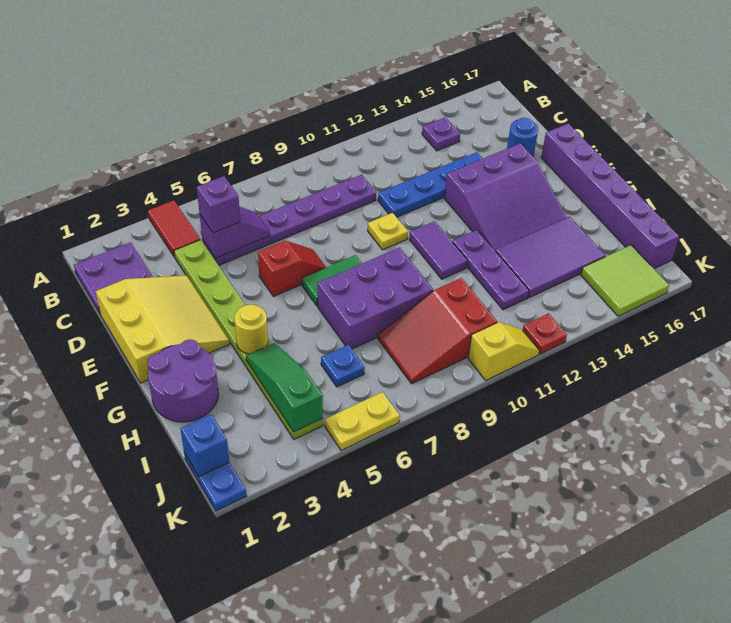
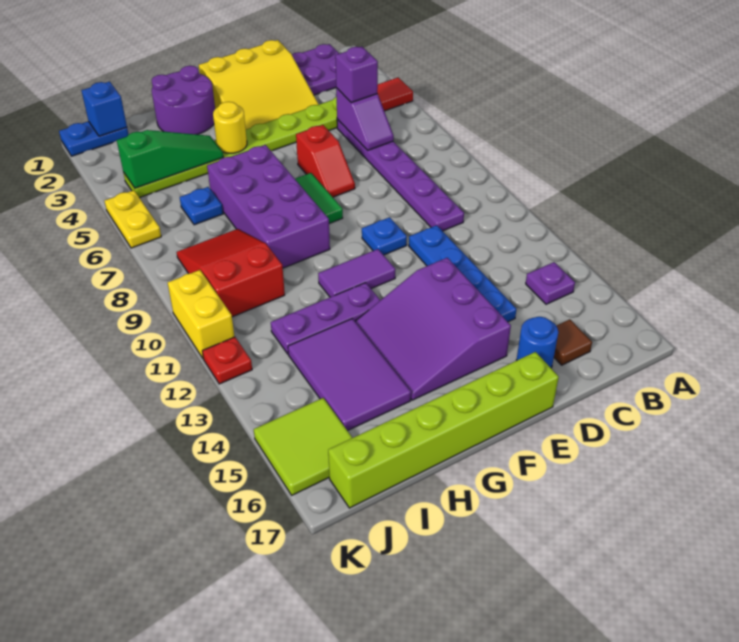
none -> brown 1x1 tile [554,319,592,365]
yellow 1x1 plate [368,213,408,250] -> blue 1x1 plate [362,217,407,255]
purple 1x6 brick [541,123,679,269] -> lime 1x6 brick [328,352,559,508]
purple 2x3 brick [317,247,433,349] -> purple 2x4 brick [207,145,330,268]
yellow 1x2 slope [468,322,539,380] -> yellow 1x2 brick [168,270,234,359]

